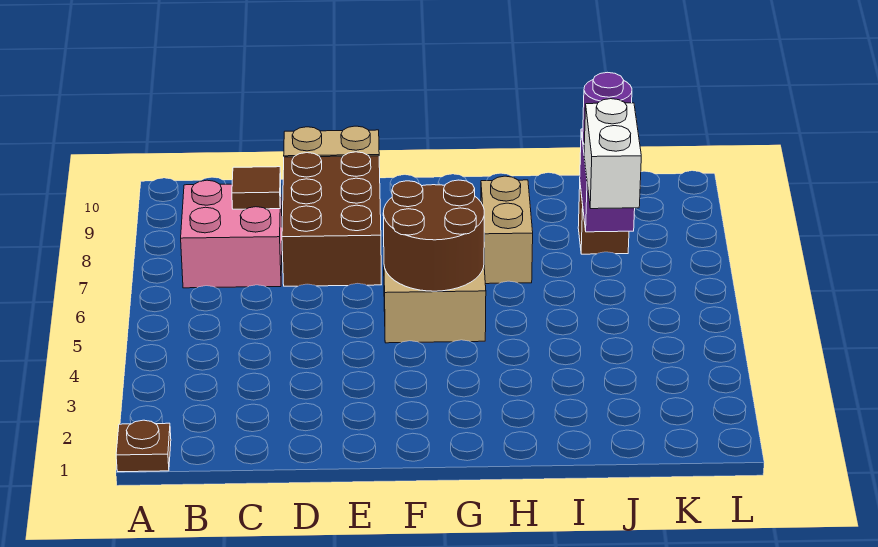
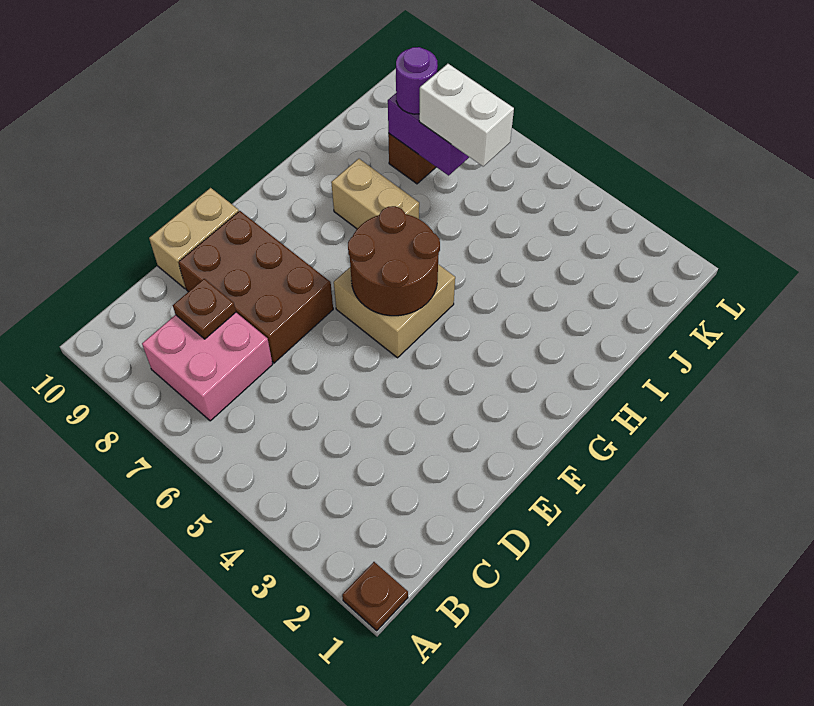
brown 1x1 tile [232,167,281,209] -> brown 1x1 plate [173,279,236,339]

